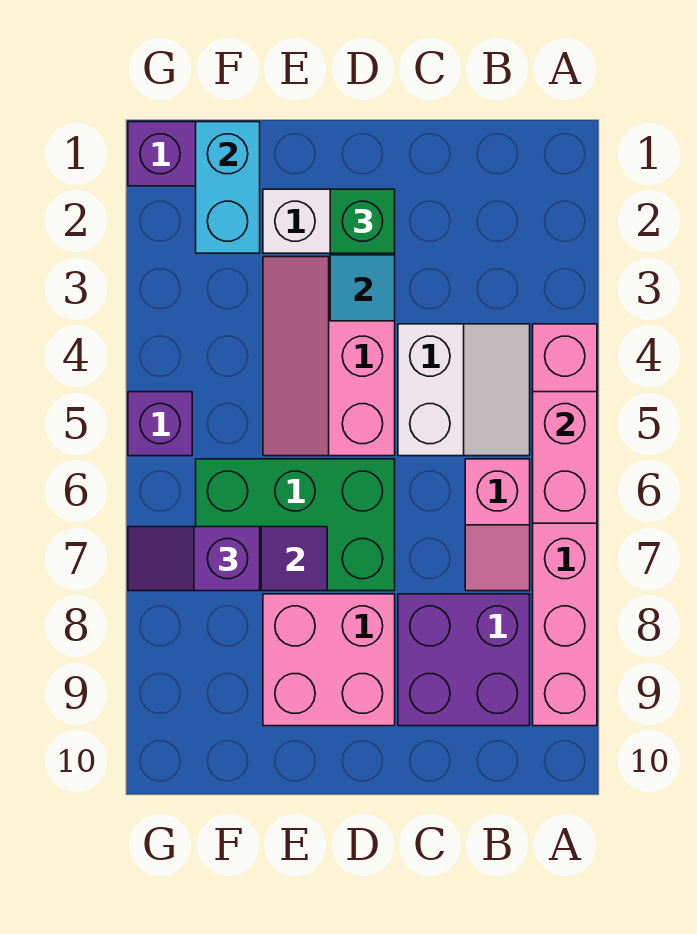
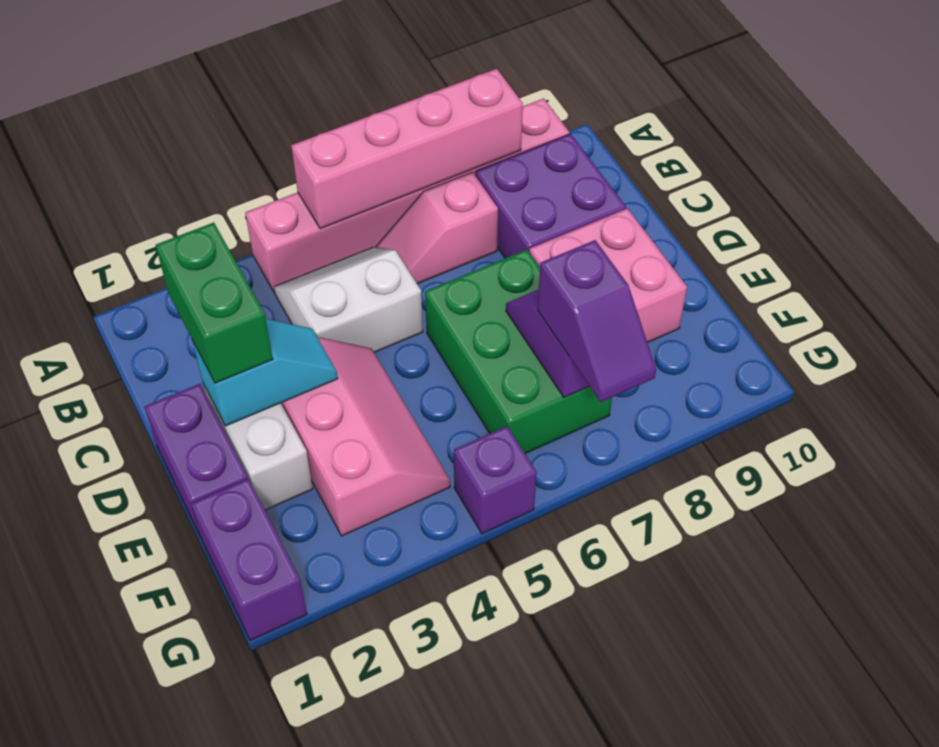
pink 1x2 brick [533,392,597,523] -> pink 1x4 brick [291,69,523,229]
pink 1x2 slope [465,459,530,591] -> pink 1x2 slope turned to [376,172,498,284]
none -> purple 1x2 brick [145,384,248,537]
green 1x1 brick [330,189,395,253] -> green 1x2 brick [156,223,273,383]
pink 2x3 slope [263,257,395,456] -> pink 2x3 slope turned to [281,337,450,536]
cyan 1x2 brick [196,122,260,253] -> none

